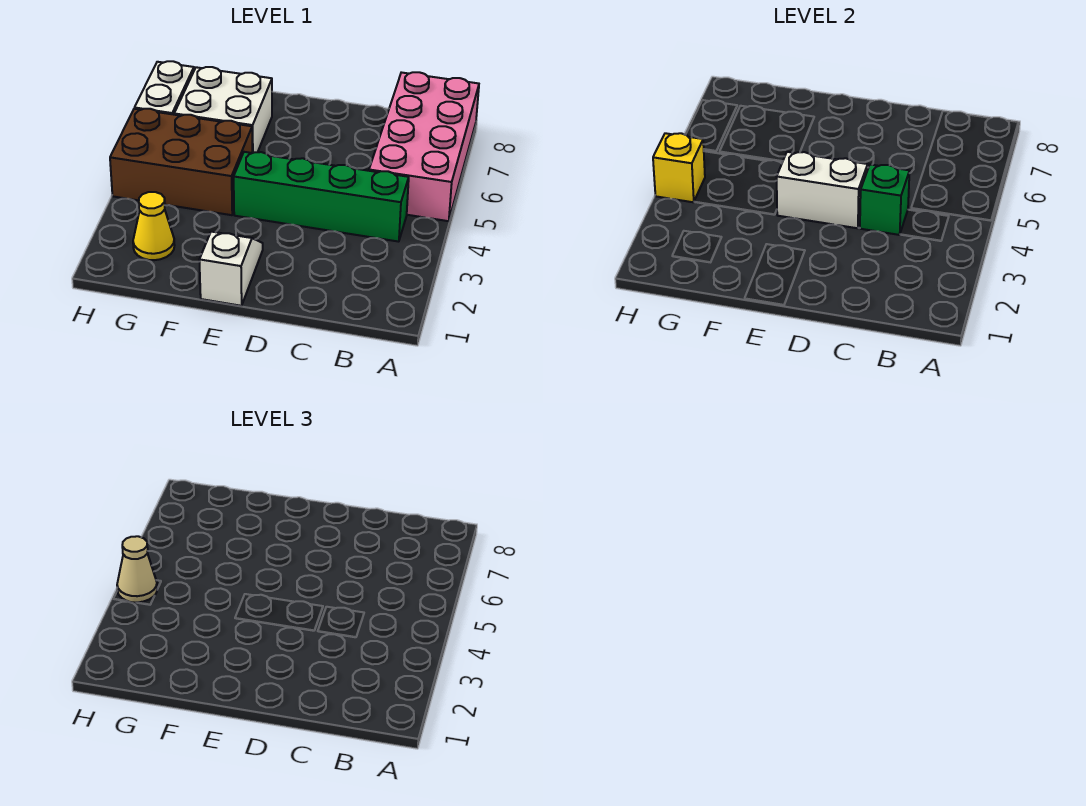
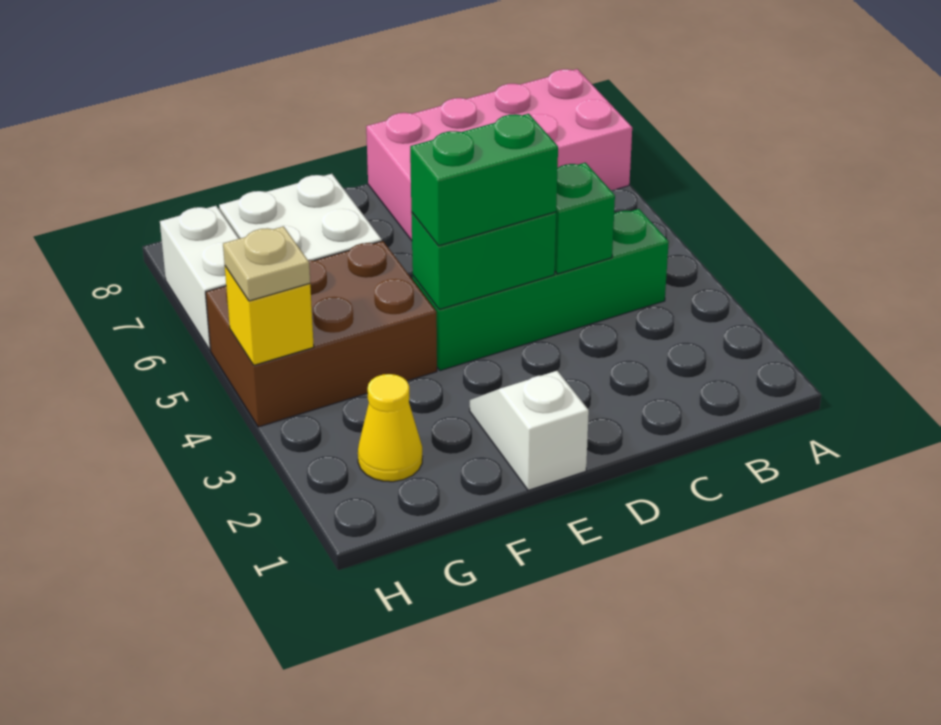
pink 2x4 brick [369,72,479,221] -> pink 2x4 brick turned to [366,69,632,240]
white 1x2 brick [777,152,868,228] -> green 1x2 brick [411,212,556,310]
none -> green 1x2 brick [410,114,558,246]
tan 1x1 cone [117,536,157,603] -> tan 1x1 plate [223,226,310,301]

